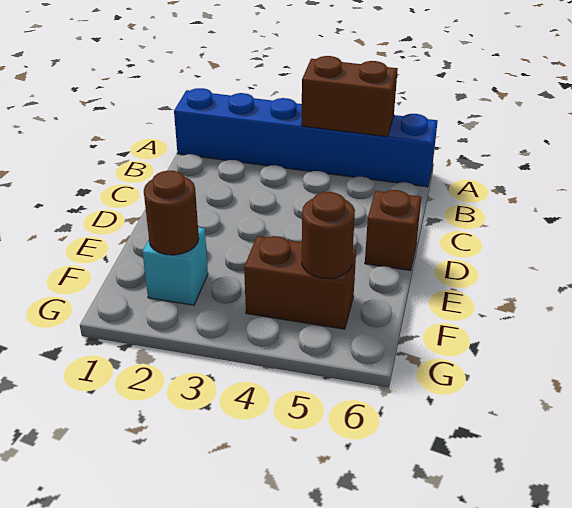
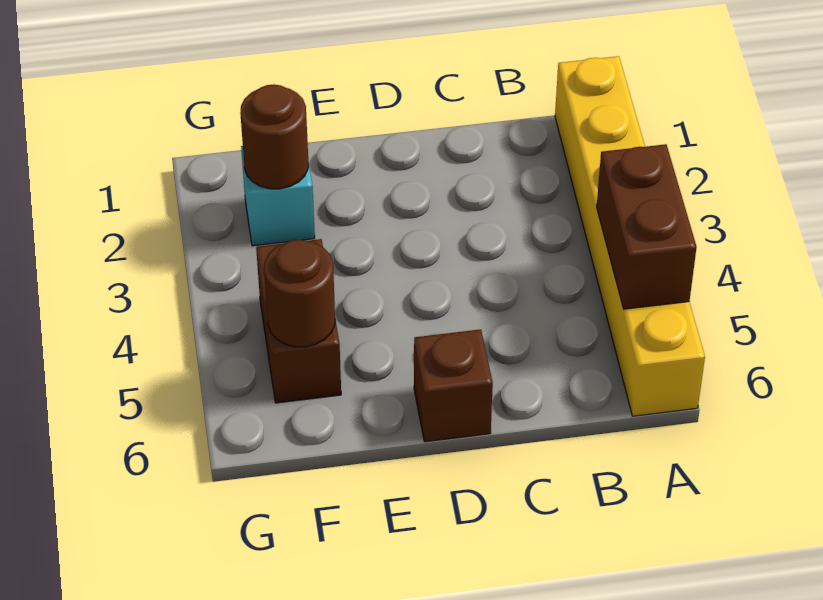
blue 1x6 brick [174,88,438,187] -> yellow 1x6 brick [555,56,705,416]

